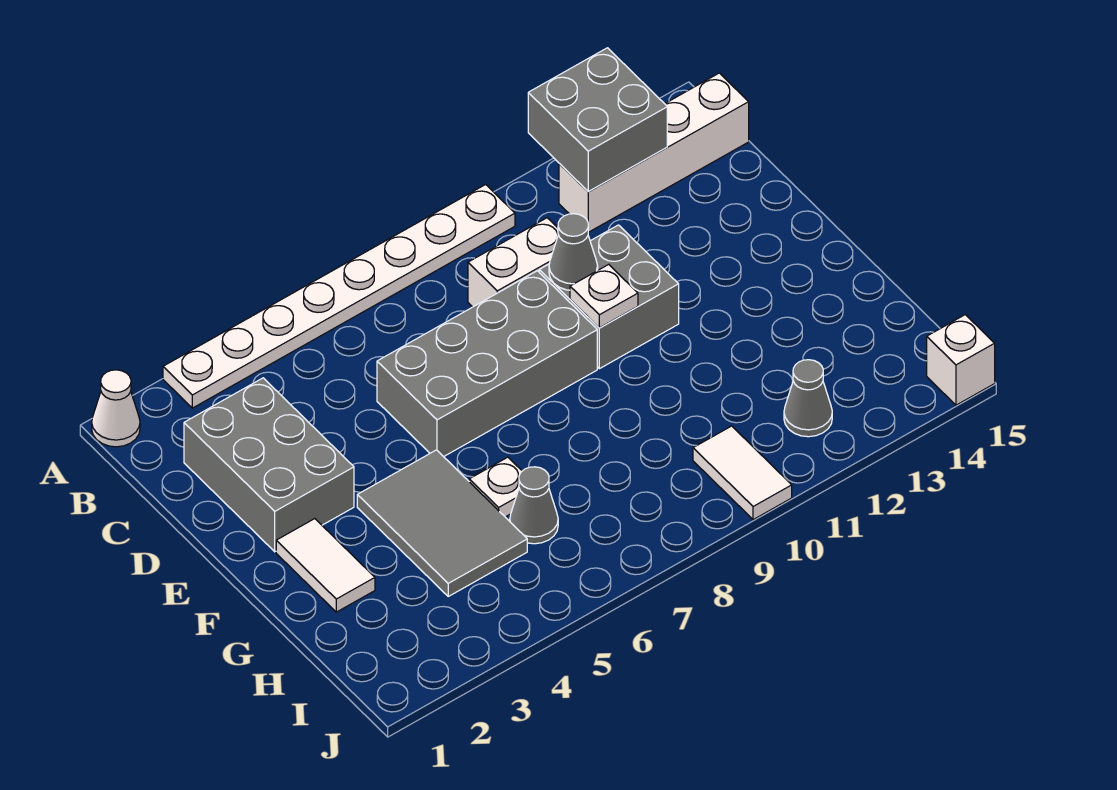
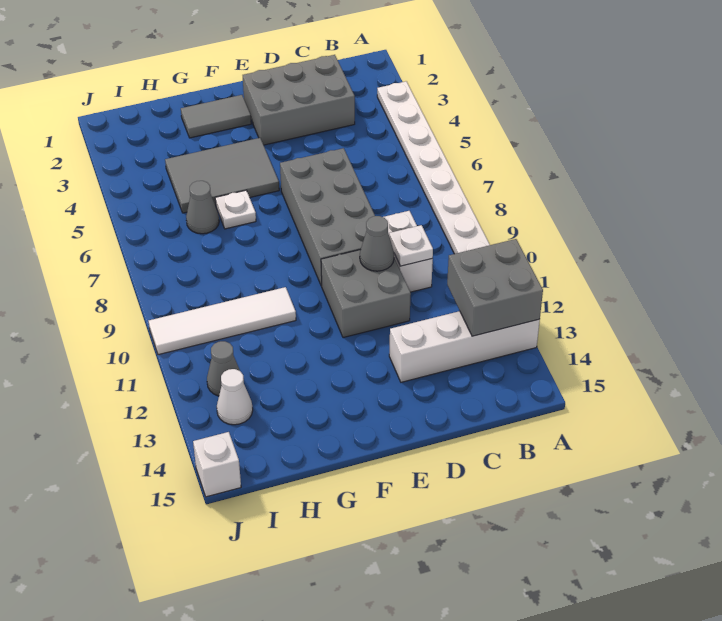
white 1x1 cone [92,370,140,447] -> white 1x1 cone moved to [217,369,253,425]
white 1x4 brick [559,73,749,232] -> white 1x4 brick turned to [389,311,540,382]
white 1x1 plate [570,264,638,328] -> white 1x1 plate moved to [389,225,433,266]
white 1x2 tile [276,519,375,612] -> grey 1x2 tile [181,95,251,138]
white 1x2 tile [693,426,792,520] -> white 1x4 tile [149,287,296,355]

